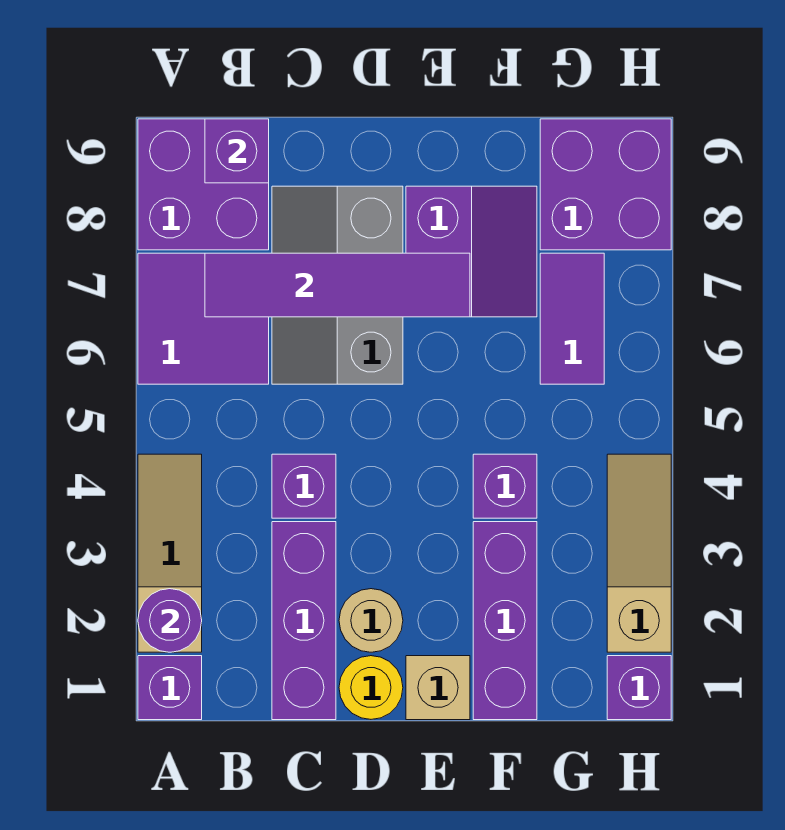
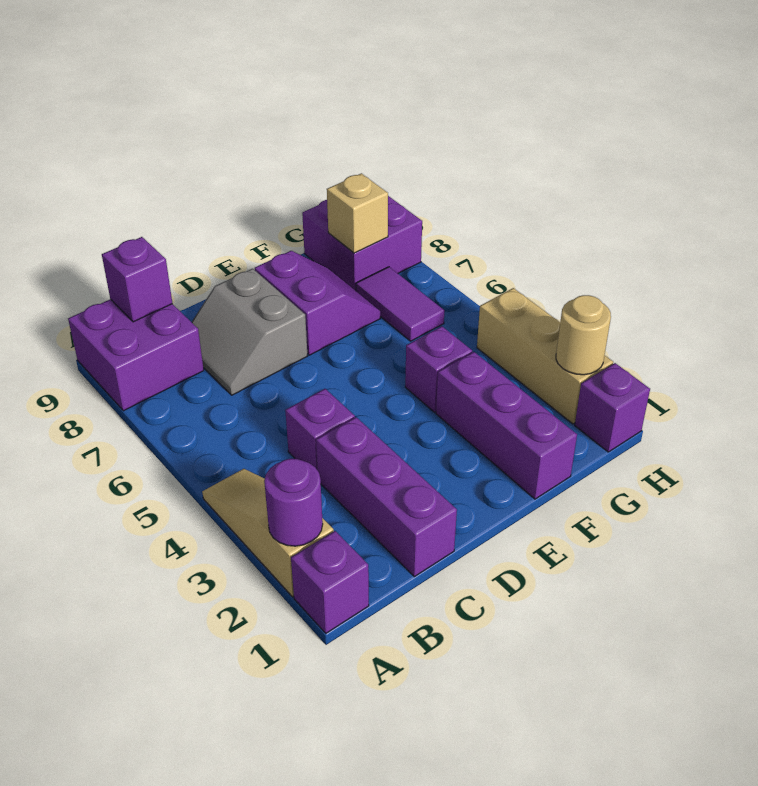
purple 2x2 tile [138,253,269,384] -> none
purple 1x4 tile [205,253,470,317] -> none
grey 2x3 slope [272,186,403,384] -> grey 2x2 slope [192,269,307,395]
yellow 1x1 round brick [339,656,403,719] -> none
tan 1x1 round brick [339,589,403,652] -> tan 1x1 round brick moved to [556,295,611,375]
tan 1x1 brick [406,656,470,720] -> tan 1x1 brick moved to [327,173,388,253]
tan 1x3 slope [607,454,671,652] -> tan 1x3 brick [477,288,613,424]

